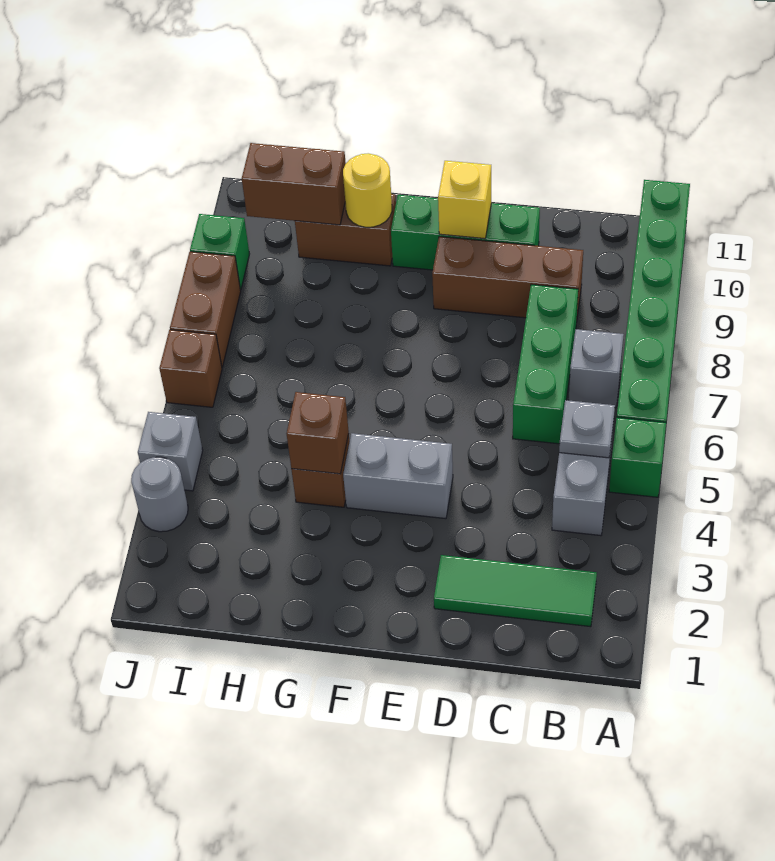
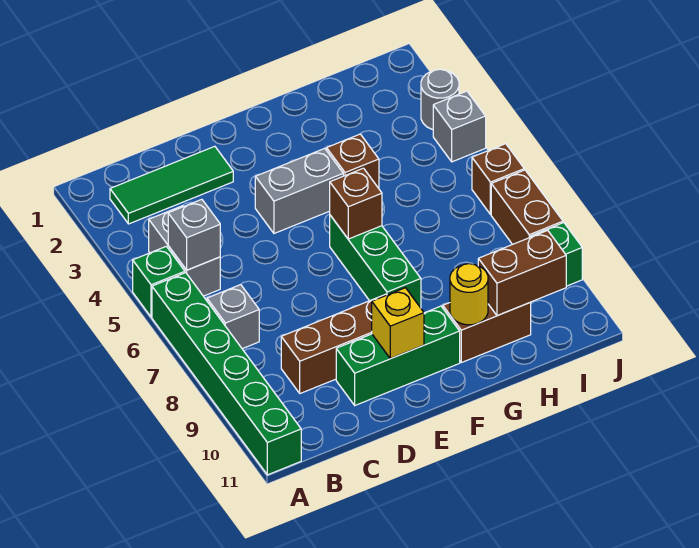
grey 1x1 plate [559,400,615,458] -> grey 1x1 brick [168,199,220,270]
green 1x3 brick [513,285,578,444] -> green 1x3 brick moved to [330,215,421,308]
brown 1x1 brick [287,392,349,474] -> brown 1x1 brick moved to [330,168,382,239]

